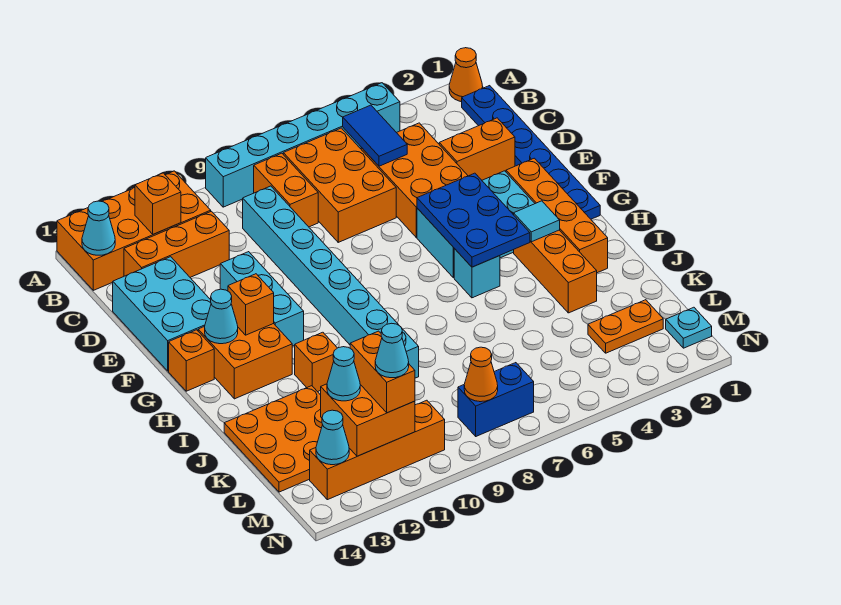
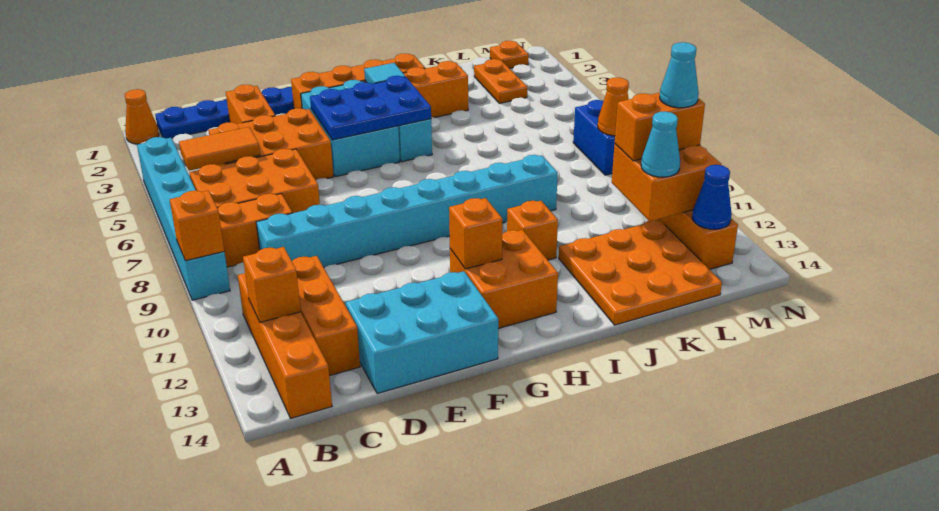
orange 2x4 brick [57,171,211,290] -> orange 1x4 brick [238,273,332,418]
blue 1x2 tile [343,105,407,166] -> orange 1x2 tile [179,127,260,171]
cyan 1x1 cone [82,201,115,255] -> none
cyan 1x3 brick [220,252,304,346] -> none
cyan 1x1 cone [205,289,238,344] -> none
orange 1x1 brick [169,330,214,391] -> orange 1x1 brick moved to [169,191,224,261]
cyan 1x1 plate [666,307,712,348] -> orange 1x1 plate [490,41,529,69]
cyan 1x1 cone [316,410,349,465] -> blue 1x1 cone [692,165,732,229]

